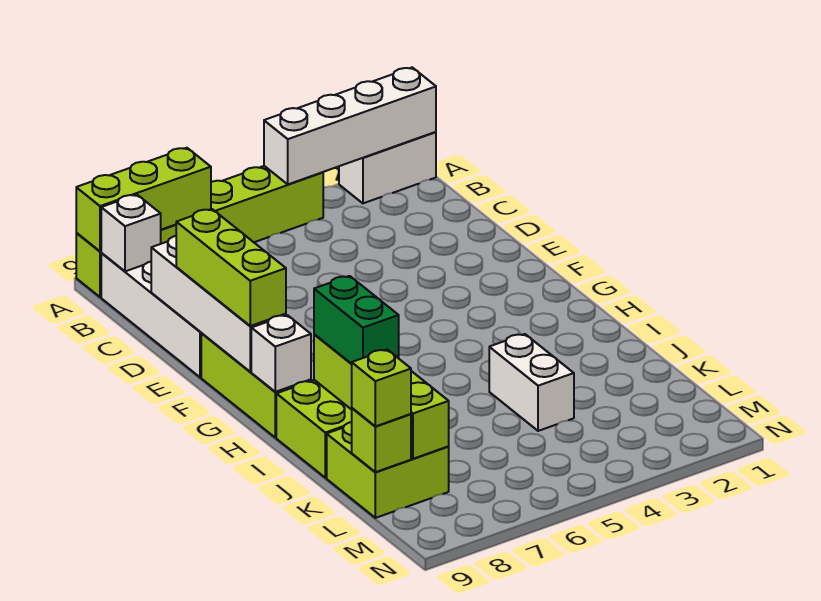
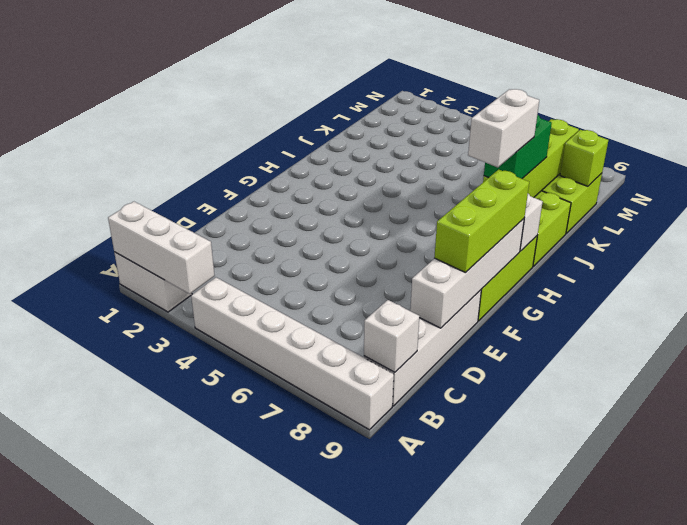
white 1x4 brick [264,67,436,184] -> white 1x3 brick [108,202,215,294]
lime 1x6 brick [76,166,323,297] -> white 1x6 brick [191,277,394,430]
lime 1x3 brick [76,148,211,251] -> none
white 1x2 brick [489,334,574,431] -> white 1x2 brick moved to [468,89,539,167]
lime 1x1 brick [352,350,411,426] -> none

